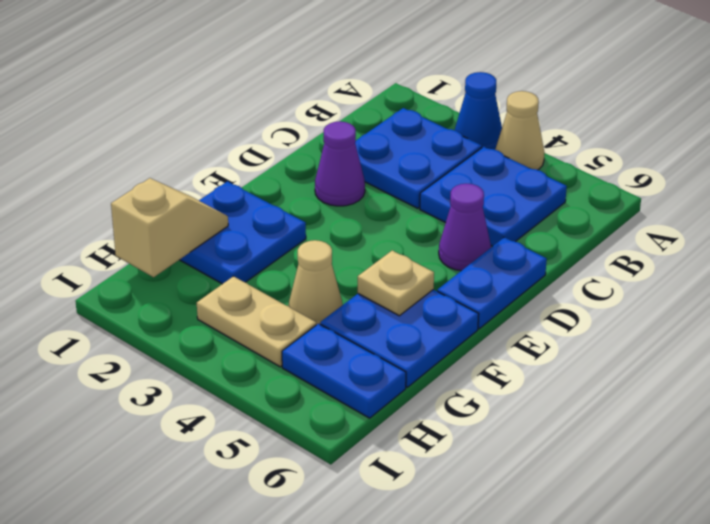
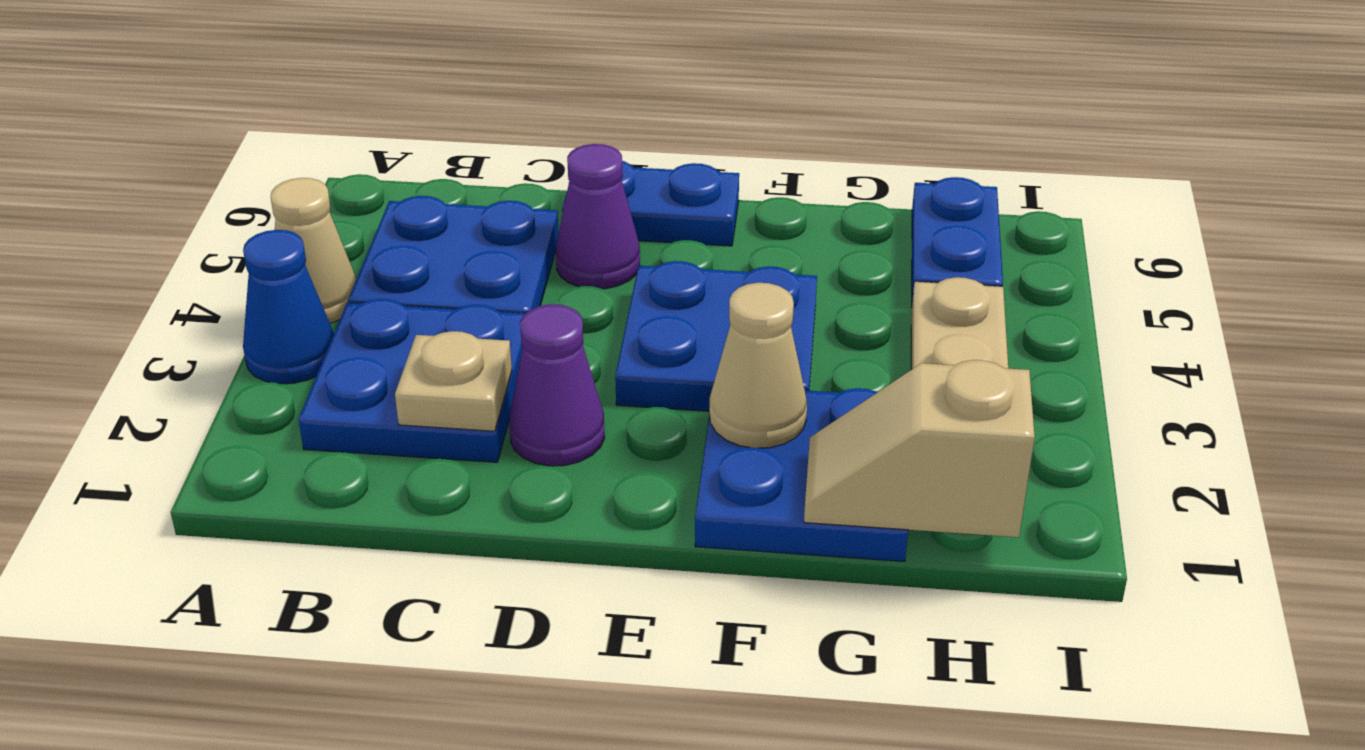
blue 2x2 plate [320,290,479,387] -> blue 2x2 plate moved to [615,261,817,411]
tan 1x1 plate [358,250,434,316] -> tan 1x1 plate moved to [395,331,512,431]
tan 1x1 cone [289,240,342,325] -> tan 1x1 cone moved to [709,283,807,448]

